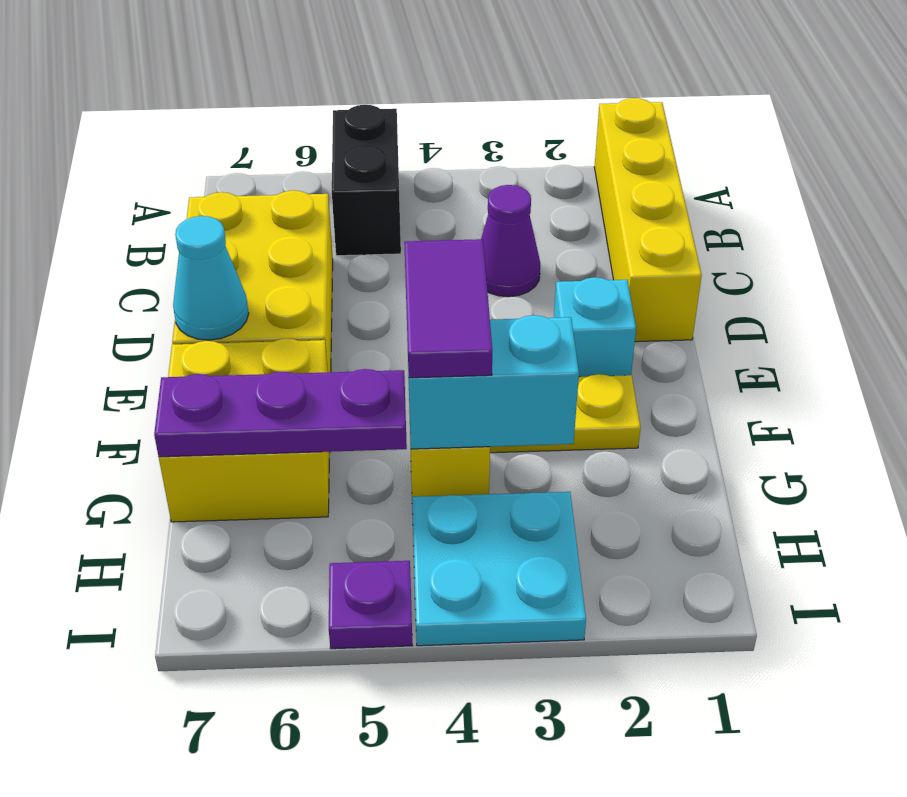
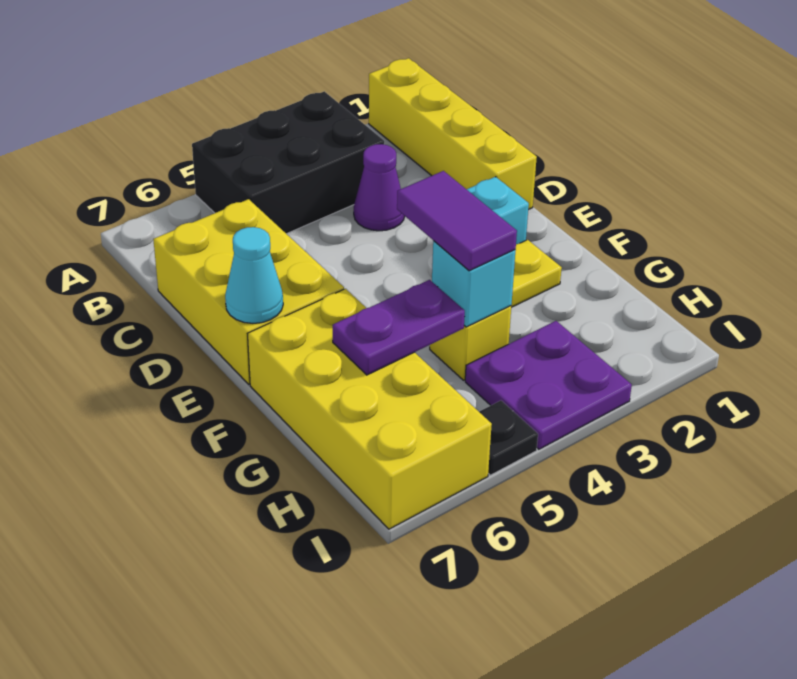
black 1x2 brick [332,105,401,256] -> black 2x3 brick [192,91,384,234]
yellow 2x2 brick [159,339,330,522] -> yellow 2x4 brick [248,289,492,529]
cyan 1x2 brick [407,315,579,449] -> cyan 1x1 brick [432,241,516,327]
purple 1x3 plate [154,369,407,457] -> purple 1x2 plate [333,280,465,375]
cyan 2x2 plate [412,492,586,646] -> purple 2x2 plate [465,321,632,449]
purple 1x1 plate [329,561,412,649] -> black 1x1 plate [479,401,538,475]

